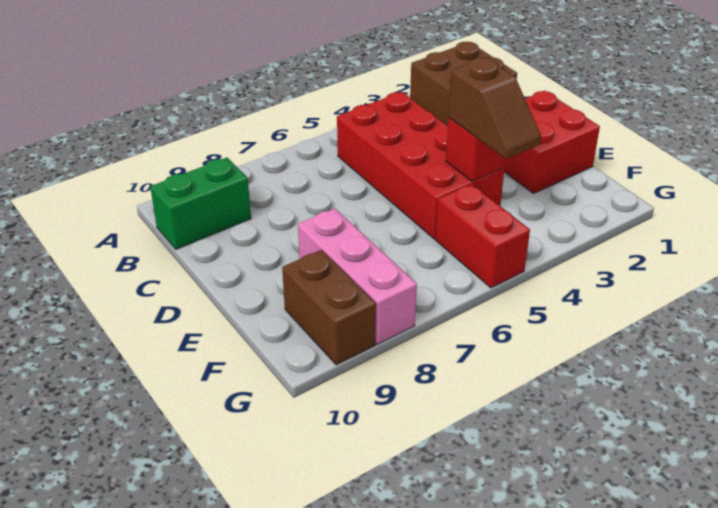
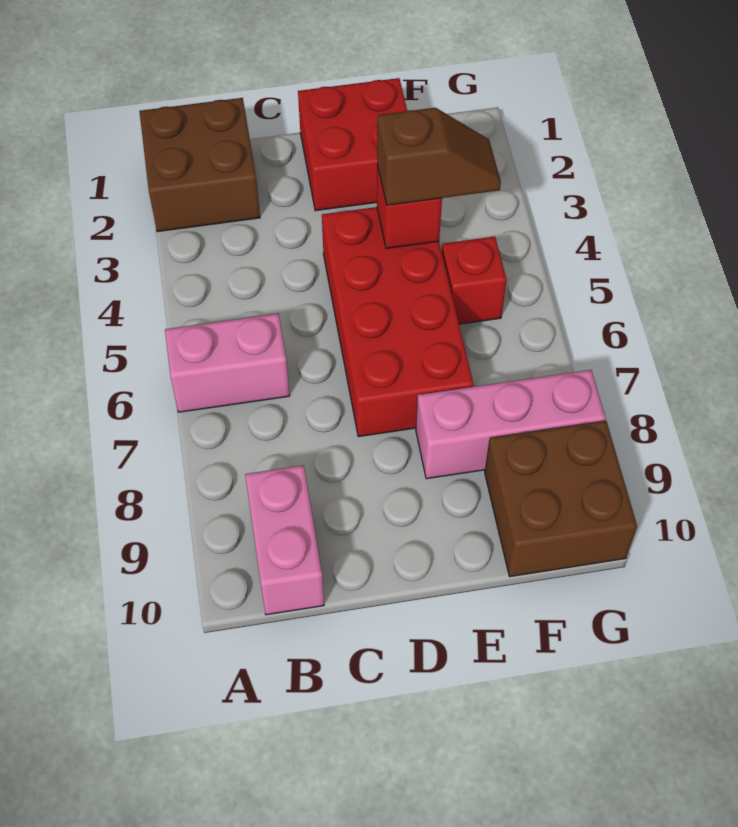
none -> pink 1x2 brick [165,314,290,412]
red 2x4 brick [337,92,504,239] -> red 2x4 brick turned to [322,207,474,437]
green 1x2 brick [150,158,251,249] -> pink 1x2 brick [245,465,324,615]
red 1x2 brick [435,184,530,288] -> red 1x1 brick [442,237,507,324]
brown 1x2 brick [282,250,376,365] -> brown 2x2 brick [485,421,637,577]

